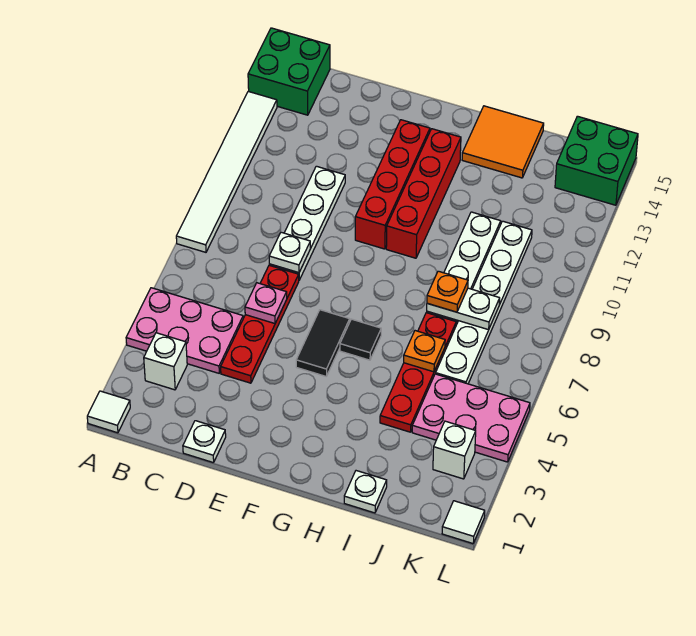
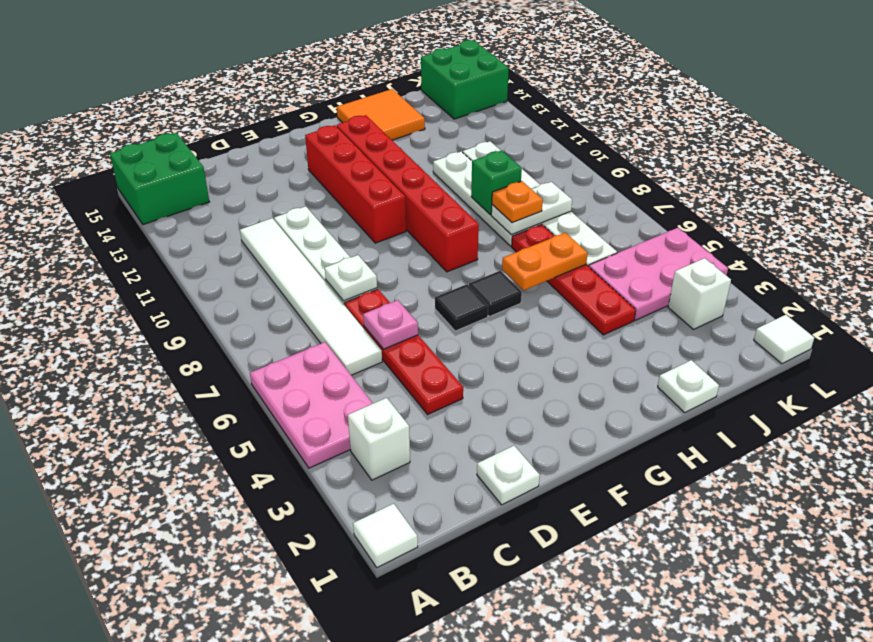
pink 2x3 plate [126,288,243,373] -> pink 2x3 plate turned to [250,342,373,468]
white 1x6 tile [176,91,277,252] -> white 1x6 tile moved to [240,218,382,375]
black 1x2 tile [296,310,350,376] -> black 1x1 tile [435,284,488,331]
red 1x4 brick [386,129,461,258] -> red 1x6 brick [337,115,479,272]
orange 1x1 plate [404,331,445,372] -> orange 1x2 plate [502,233,588,290]
none -> green 1x1 brick [471,150,522,215]

